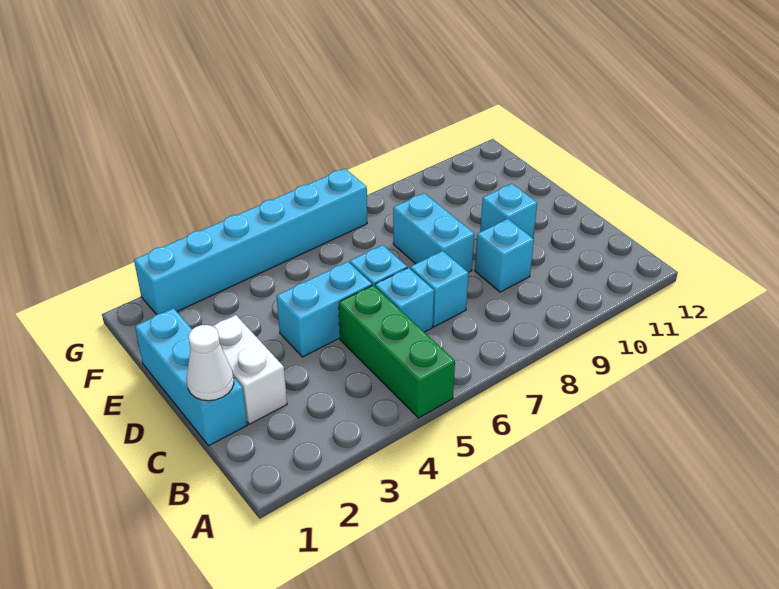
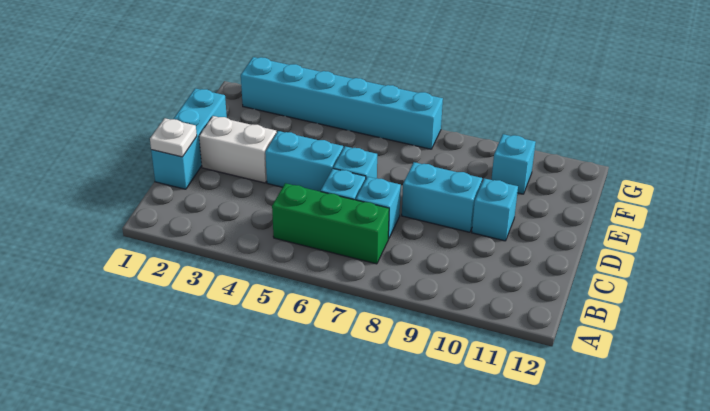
green 1x3 brick [339,285,455,418] -> green 1x3 brick turned to [272,183,389,264]
white 1x1 cone [187,325,234,401] -> white 1x1 plate [150,118,197,157]
white 1x2 brick [213,315,287,424] -> white 1x2 brick turned to [199,116,277,183]
cyan 1x1 brick [475,219,534,292] -> cyan 1x1 brick moved to [491,134,536,194]
cyan 1x2 brick [393,193,474,273] -> cyan 1x2 brick turned to [402,162,482,232]

